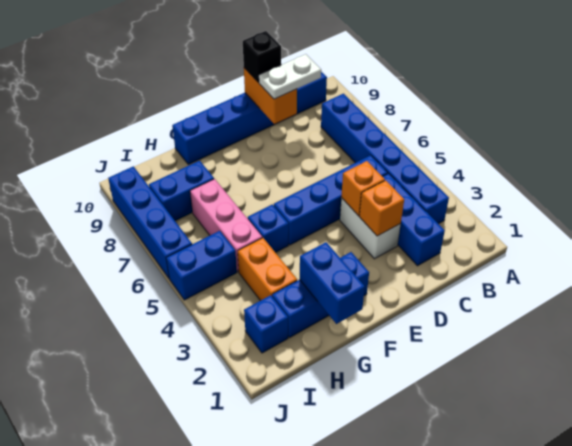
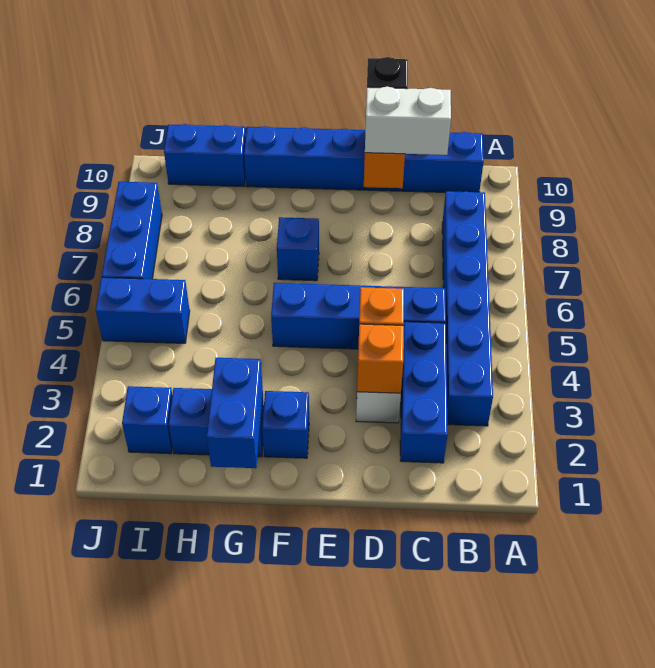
white 1x2 plate [259,54,321,99] -> white 1x2 brick [365,87,451,155]
blue 1x1 brick [248,204,289,253] -> blue 1x1 brick moved to [277,217,319,281]
orange 1x2 brick [238,238,297,301] -> none
pink 1x3 brick [190,179,262,272] -> none
blue 1x2 brick [149,161,214,221] -> blue 1x2 brick moved to [164,124,246,186]
blue 1x4 brick [108,166,192,278] -> blue 1x3 brick [102,182,162,279]

